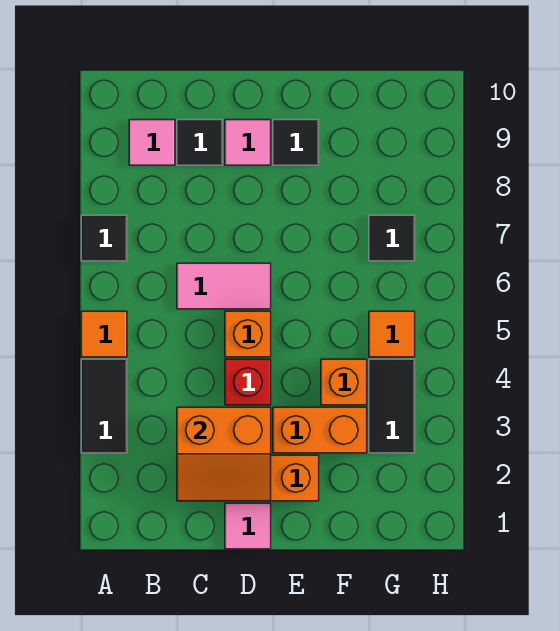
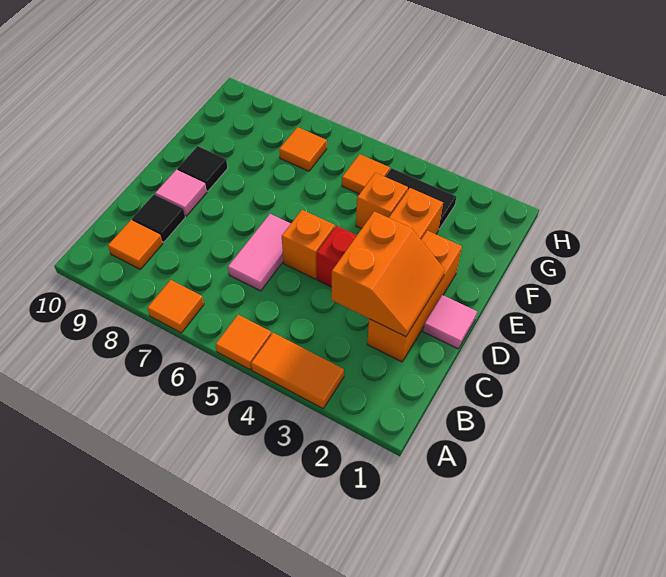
black 1x2 tile [81,359,127,453] -> orange 1x2 tile [251,333,344,409]
black 1x1 tile [81,215,127,261] -> orange 1x1 tile [147,280,204,333]
pink 1x1 tile [129,120,175,165] -> orange 1x1 tile [108,220,163,269]
black 1x1 tile [369,215,415,261] -> orange 1x1 tile [279,127,327,171]

